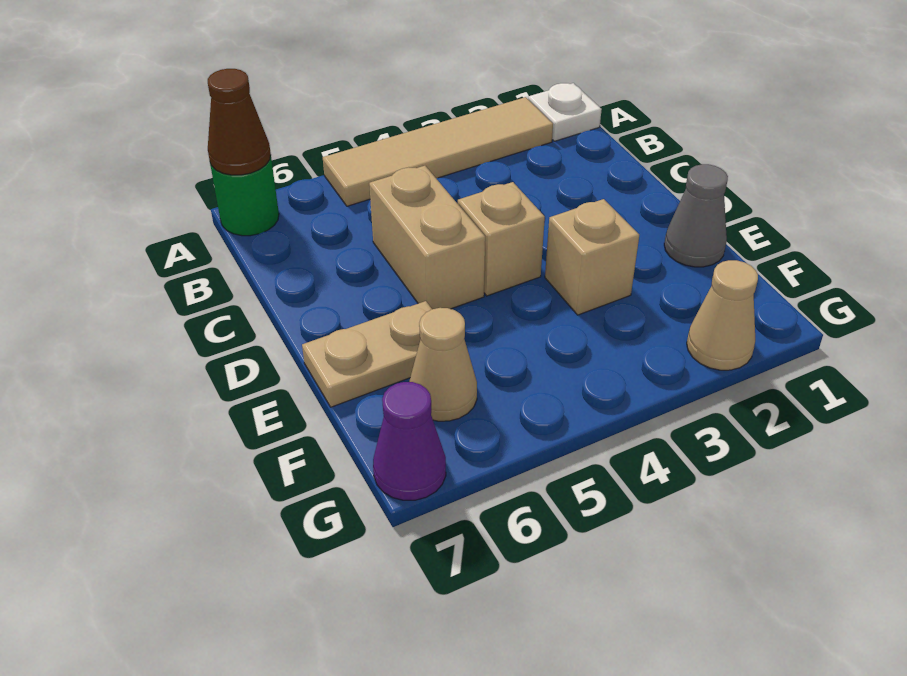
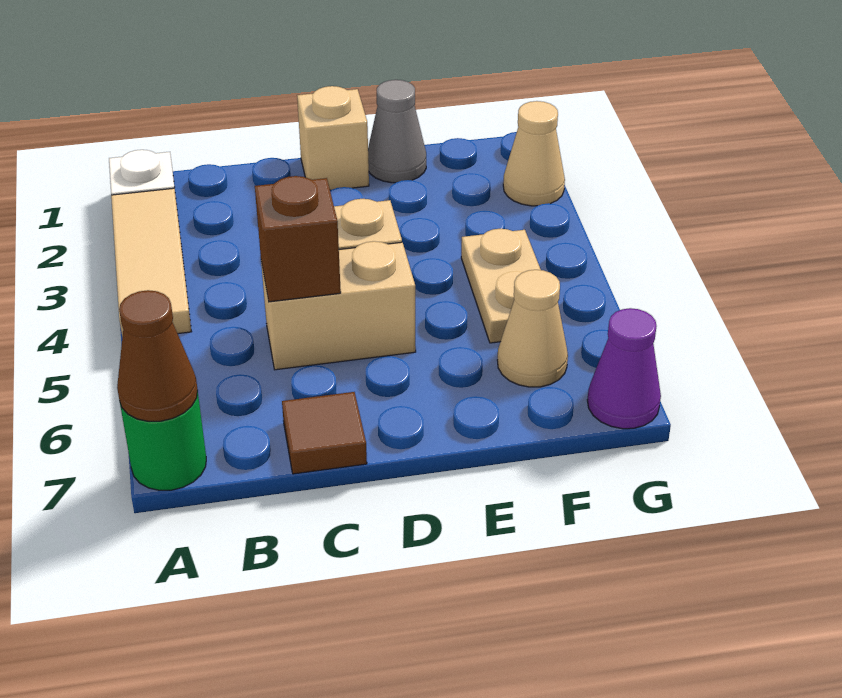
tan 1x4 tile [323,97,553,206] -> tan 1x3 tile [111,188,192,337]
none -> brown 1x1 brick [255,176,341,302]
none -> brown 1x1 tile [282,392,367,474]
tan 1x1 brick [545,199,639,315] -> tan 1x1 brick moved to [297,86,369,190]
tan 1x2 plate [302,301,432,407] -> tan 1x2 plate moved to [461,229,541,343]

